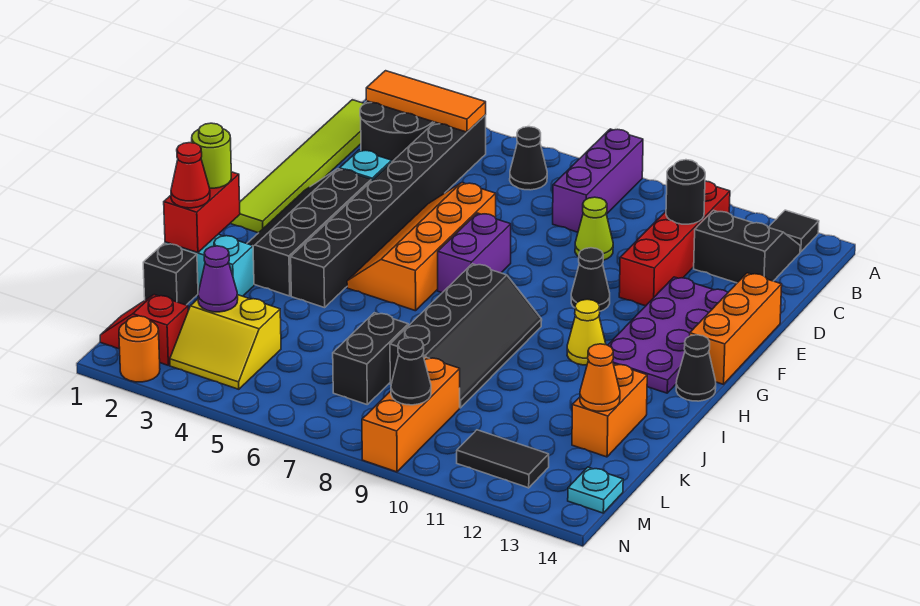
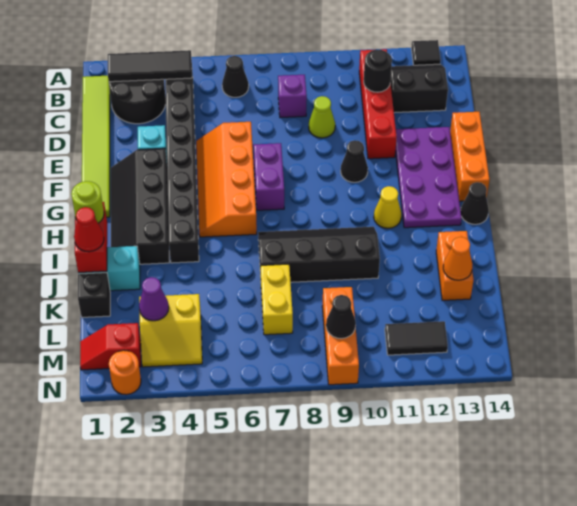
purple 1x3 brick [553,129,643,232] -> purple 1x1 brick [278,75,307,118]
orange 1x3 tile [366,71,486,132] -> black 1x3 tile [108,50,192,82]
black 2x4 slope [390,264,542,408] -> black 2x4 slope turned to [258,227,380,282]
black 1x2 brick [333,313,408,404] -> yellow 1x2 brick [261,264,293,335]
cyan 1x1 plate [568,467,623,513] -> none

